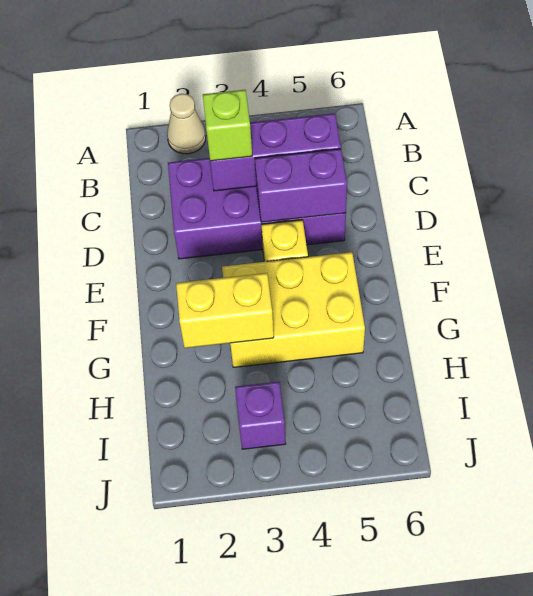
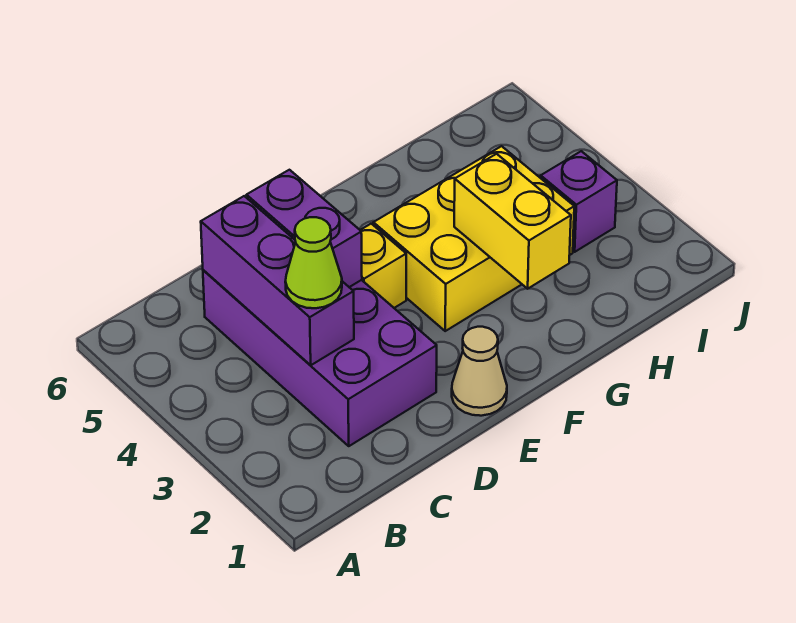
tan 1x1 cone [167,94,206,154] -> tan 1x1 cone moved to [452,327,507,416]
lime 1x1 brick [203,90,252,161] -> lime 1x1 cone [285,217,342,308]
yellow 2x3 brick [222,252,365,367] -> yellow 2x3 brick turned to [373,146,574,331]

